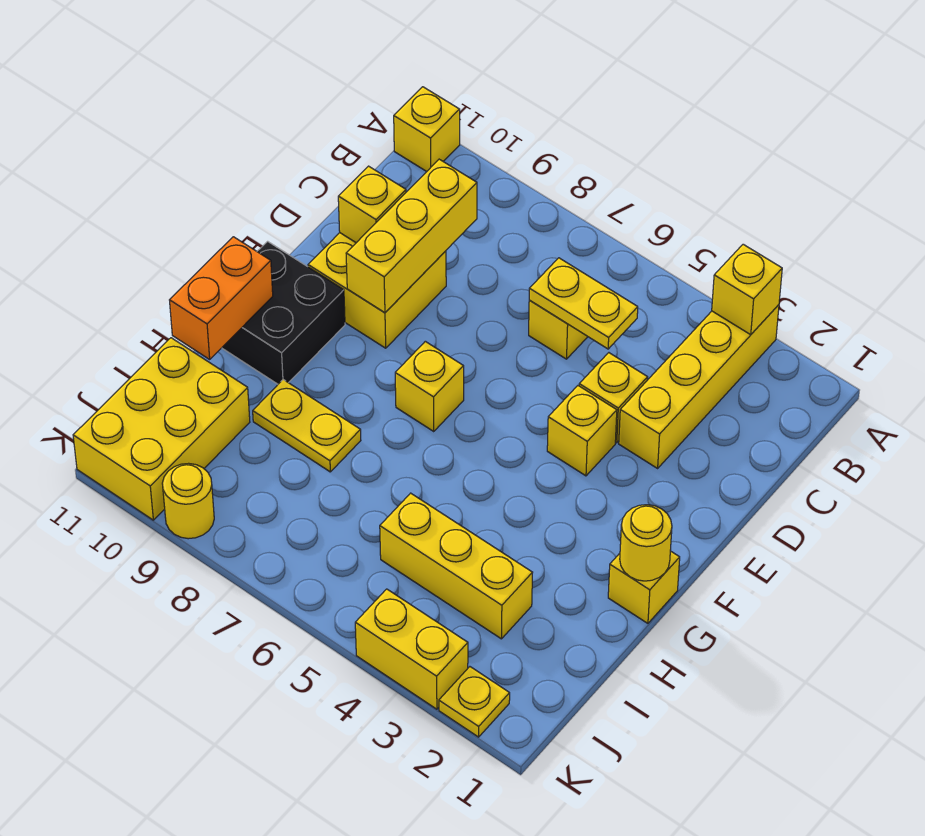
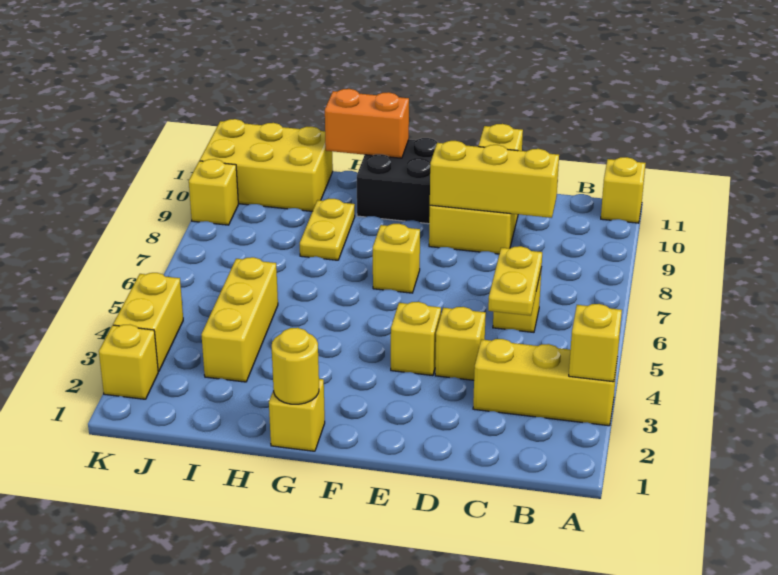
yellow 1x4 brick [619,305,779,468] -> yellow 1x3 brick [473,339,618,426]
yellow 1x1 plate [439,667,510,737] -> yellow 1x1 brick [99,325,158,399]
yellow 1x1 round brick [162,463,214,539] -> yellow 1x1 brick [189,159,238,225]

